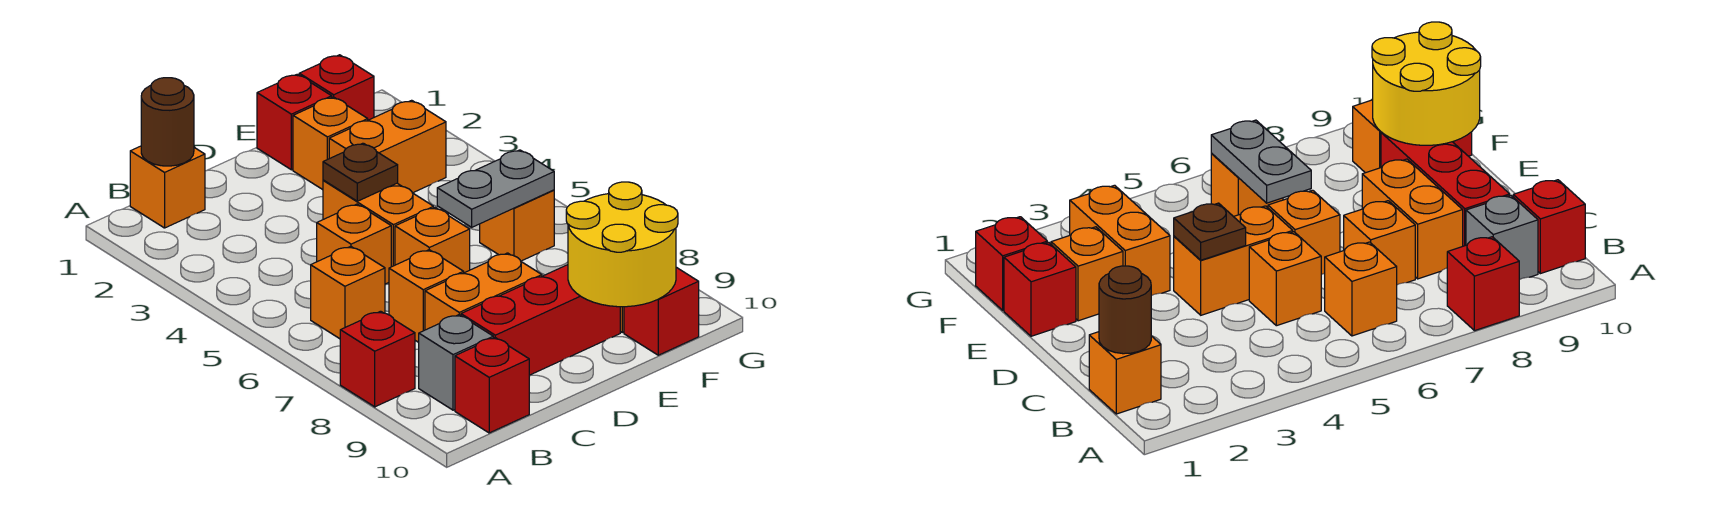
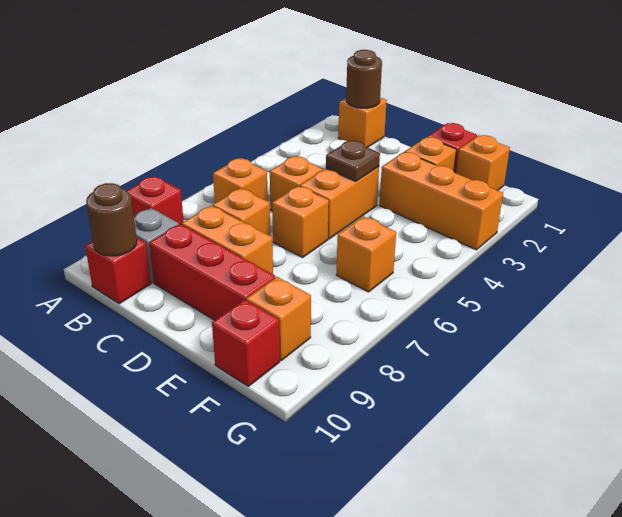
none -> brown 1x1 round brick [86,183,137,256]
orange 1x2 brick [329,100,446,193] -> orange 1x3 brick [380,152,503,250]
grey 1x2 plate [437,150,554,227] -> none
yellow 2x2 round brick [566,182,678,307] -> none
red 1x1 brick [299,55,374,120] -> orange 1x1 brick [456,135,510,190]

